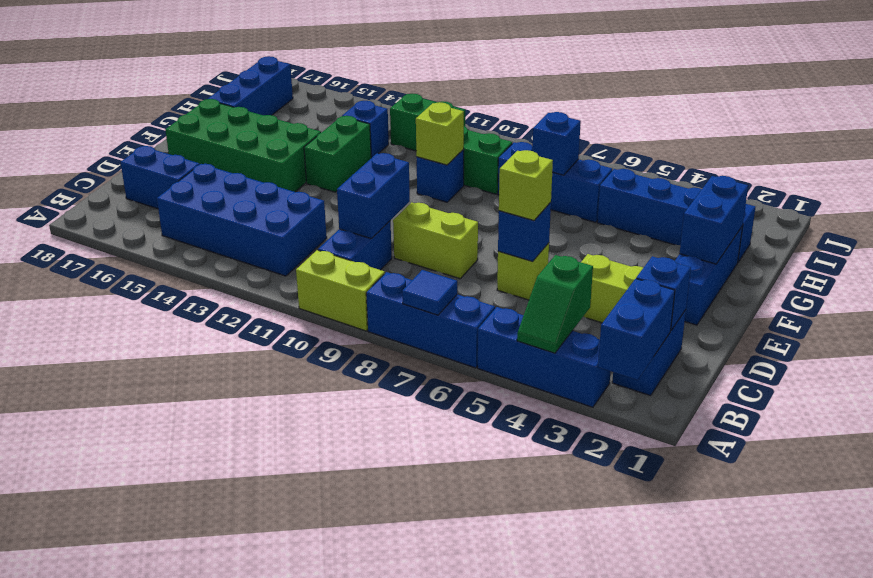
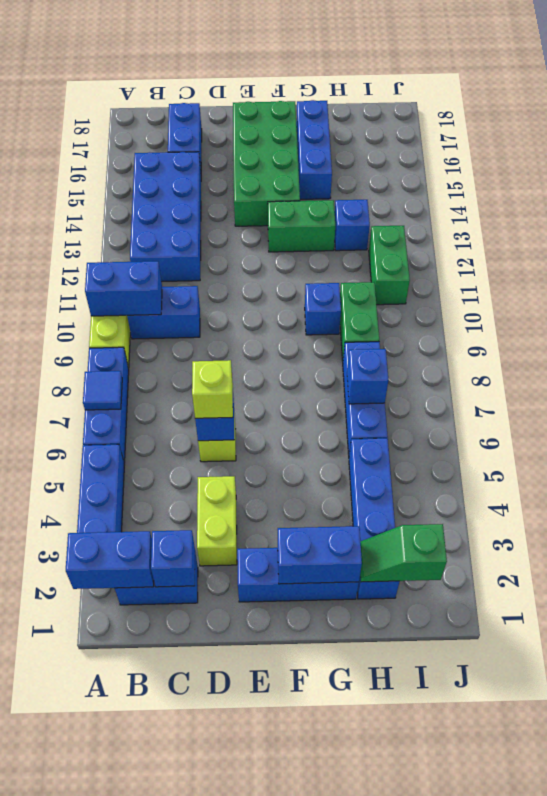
green 1x2 slope [517,255,593,353] -> green 1x2 slope moved to [360,524,447,582]
blue 1x2 brick [337,153,410,239] -> blue 1x2 brick moved to [85,261,162,316]
lime 1x2 brick [393,202,478,279] -> none
lime 1x1 brick [416,102,464,165] -> none
blue 1x3 brick [208,56,293,115] -> blue 1x3 brick turned to [296,100,332,199]

